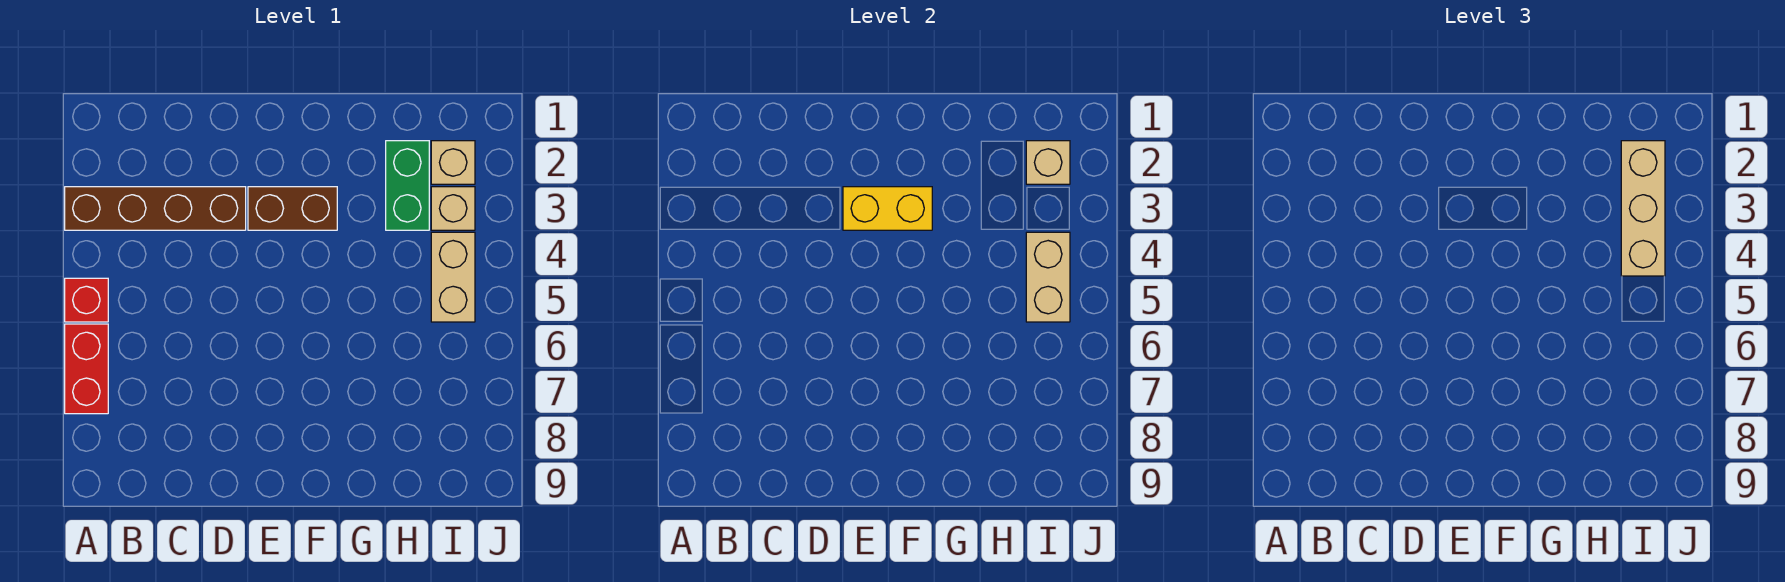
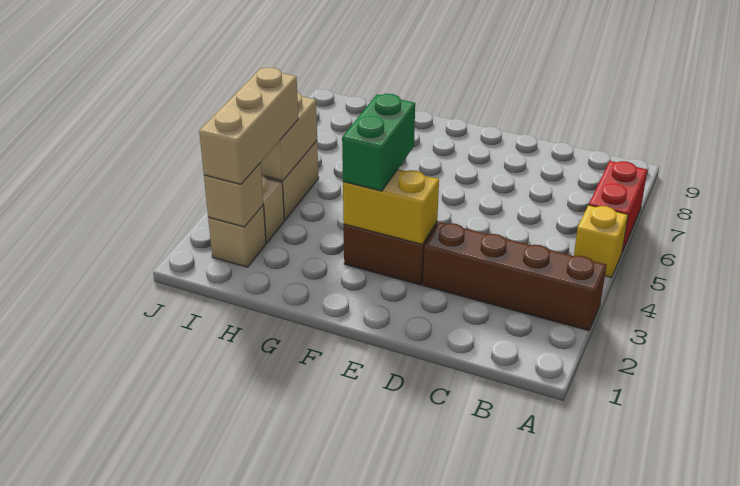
red 1x1 brick [65,278,108,322] -> yellow 1x1 brick [574,205,628,278]
green 1x2 brick [386,141,429,230] -> green 1x2 brick moved to [342,94,415,191]

